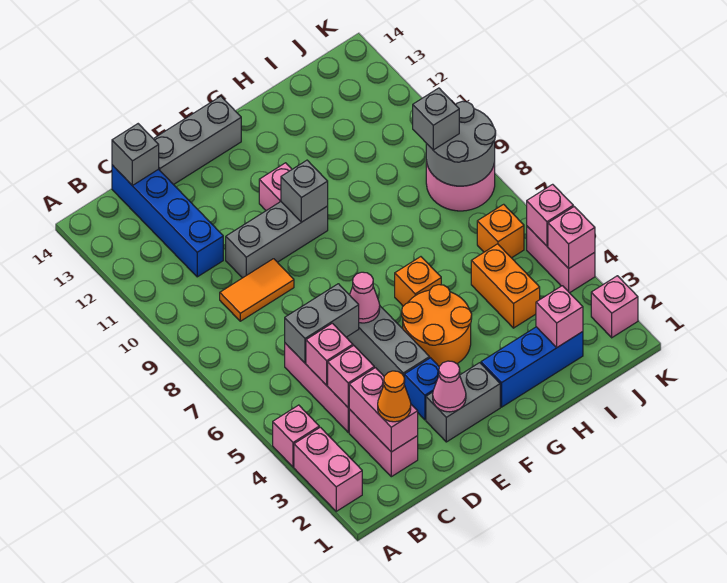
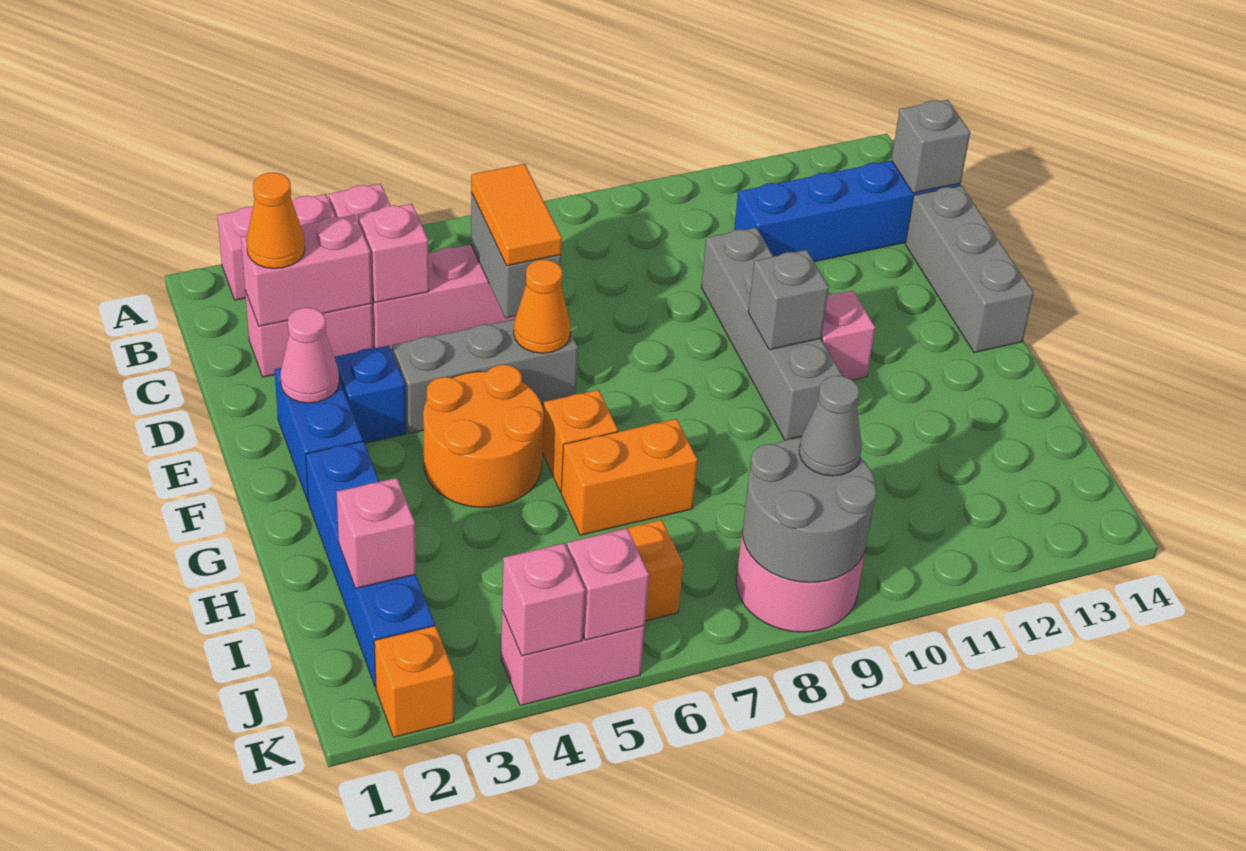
pink 1x1 brick [306,323,353,385] -> none
orange 1x2 tile [220,259,294,321] -> orange 1x2 tile moved to [471,164,562,266]
grey 1x3 brick [226,202,328,278] -> grey 1x4 brick [701,228,842,440]
grey 1x2 brick [426,363,500,442] -> blue 1x2 brick [275,368,363,501]
pink 1x1 cone [350,272,380,323] -> orange 1x1 cone [514,260,571,353]
blue 1x3 brick [481,327,583,407] -> blue 1x4 brick [306,441,435,687]
orange 1x2 brick [471,244,540,328] -> orange 1x2 brick moved to [561,419,697,535]
grey 1x1 brick [413,88,459,150] -> grey 1x1 cone [799,376,862,476]
pink 1x1 brick [591,276,638,338] -> orange 1x1 brick [374,626,454,737]

